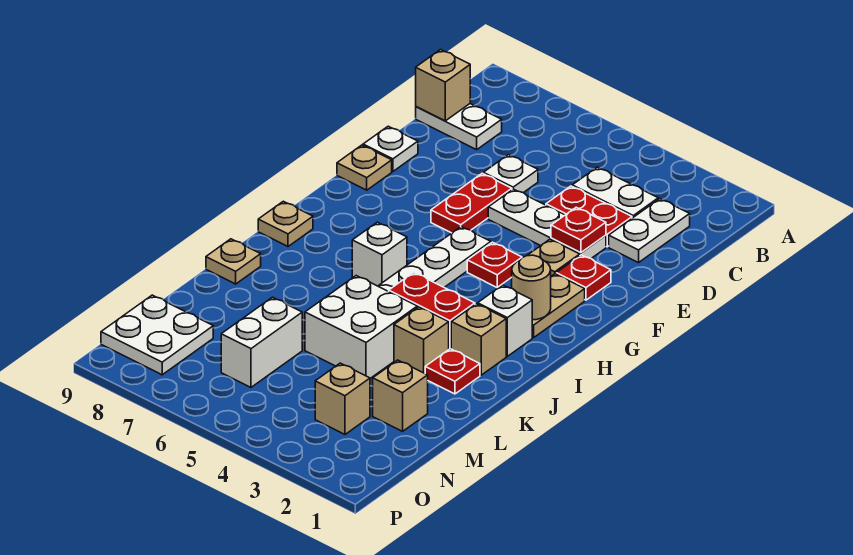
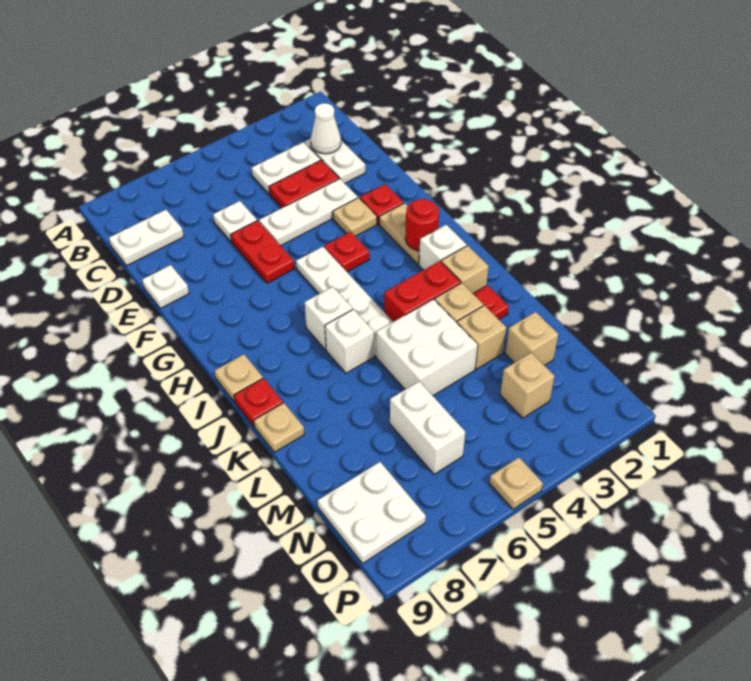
none -> white 1x1 cone [311,103,341,154]
tan 1x1 brick [416,50,470,121] -> tan 1x1 brick moved to [457,305,506,369]
red 1x1 plate [551,207,606,253] -> red 1x1 plate moved to [234,378,283,427]
tan 1x1 plate [337,145,392,190] -> tan 1x1 plate moved to [489,457,543,509]
tan 1x1 round brick [512,255,551,320] -> red 1x1 round brick [405,199,439,251]
none -> white 1x1 brick [325,309,374,373]

